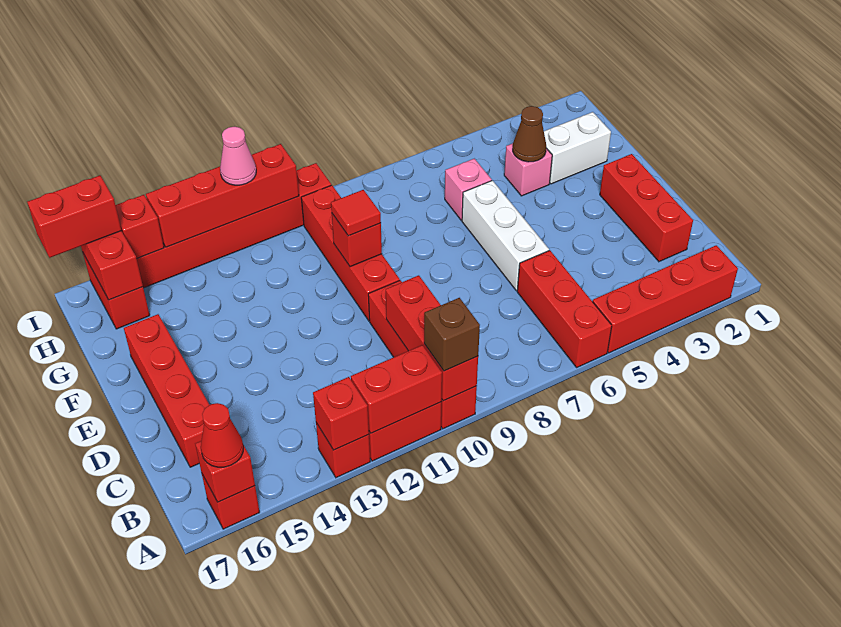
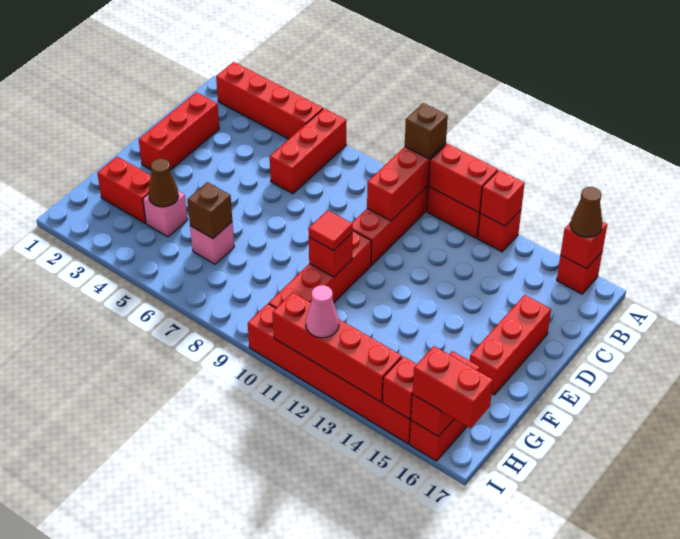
red 1x1 cone [201,403,243,467] -> brown 1x1 cone [570,187,602,237]
red 1x4 brick [124,314,209,467] -> red 1x3 brick [470,295,551,395]
white 1x3 brick [462,181,549,291] -> none
white 1x2 brick [544,112,611,184] -> red 1x2 brick [97,157,151,223]
none -> brown 1x1 brick [187,182,232,239]

